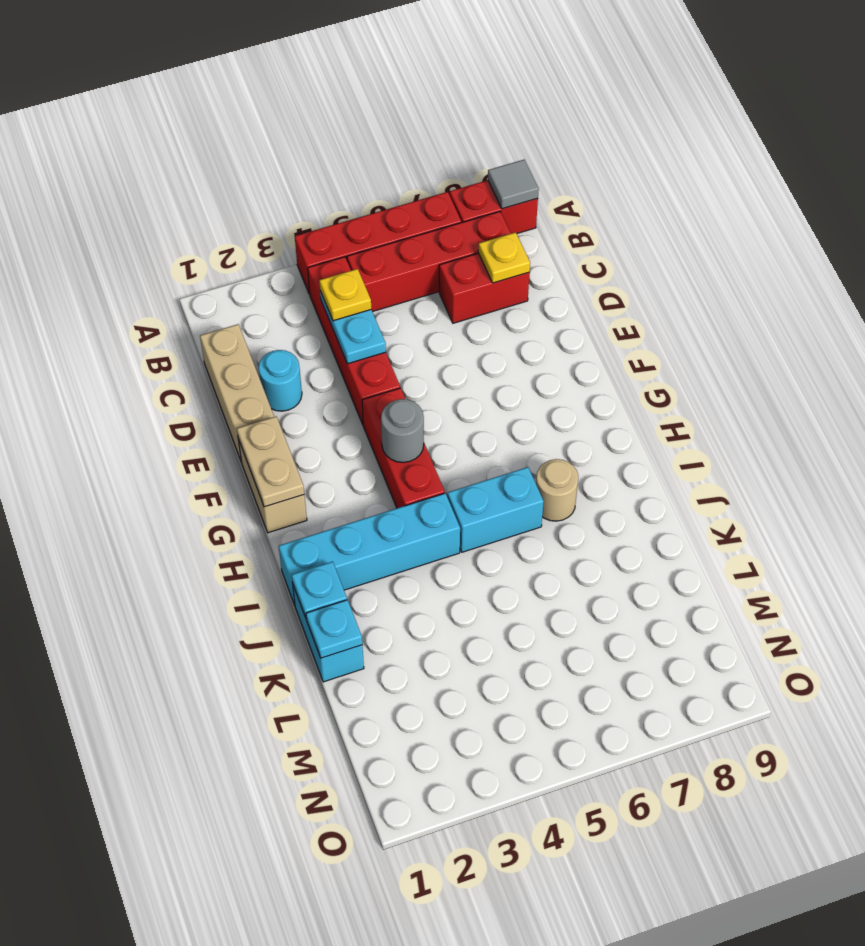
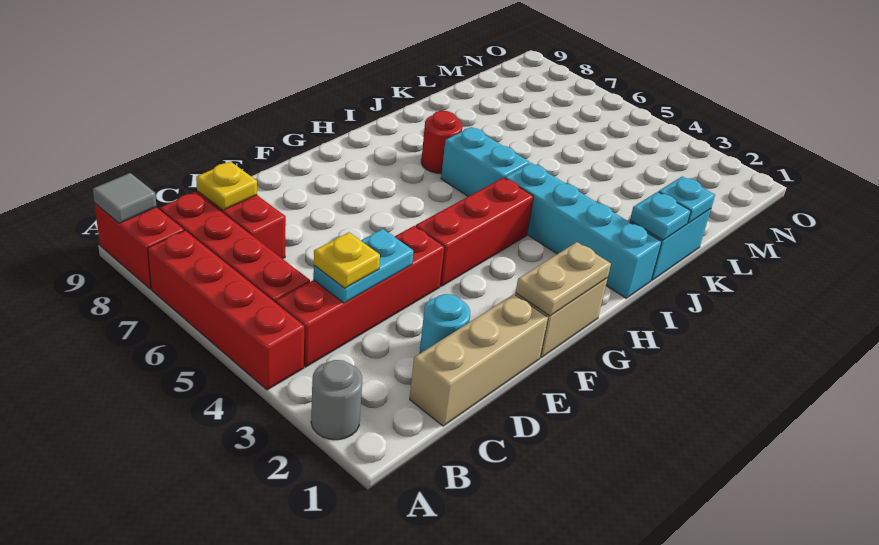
grey 1x1 round brick [381,399,424,463] -> grey 1x1 round brick moved to [311,360,362,440]
tan 1x1 round brick [536,459,578,521] -> red 1x1 round brick [421,111,462,174]

